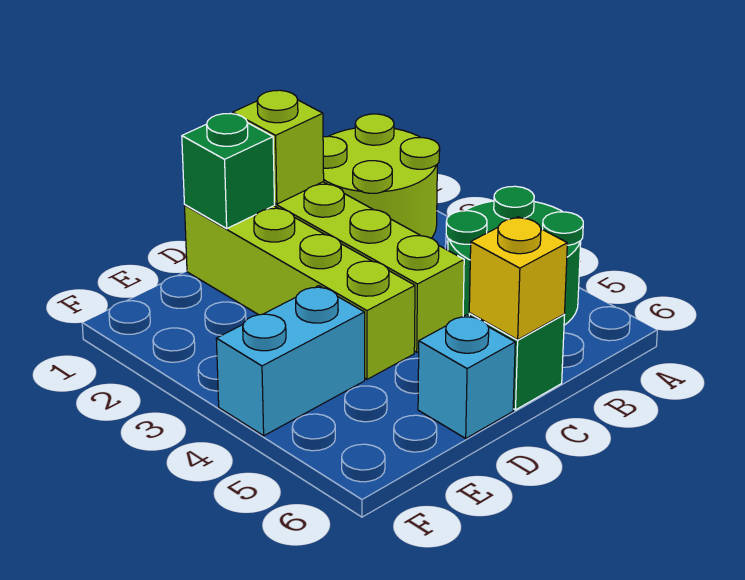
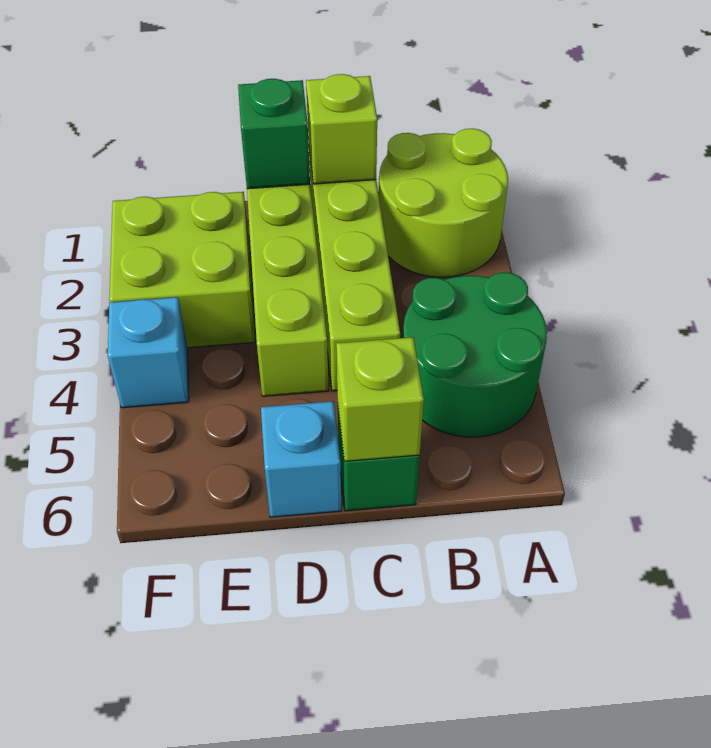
yellow 1x1 brick [469,217,567,340] -> lime 1x1 brick [336,337,424,461]
none -> lime 2x2 brick [109,192,255,348]
cyan 1x2 brick [216,286,365,436] -> cyan 1x1 brick [108,297,189,408]

